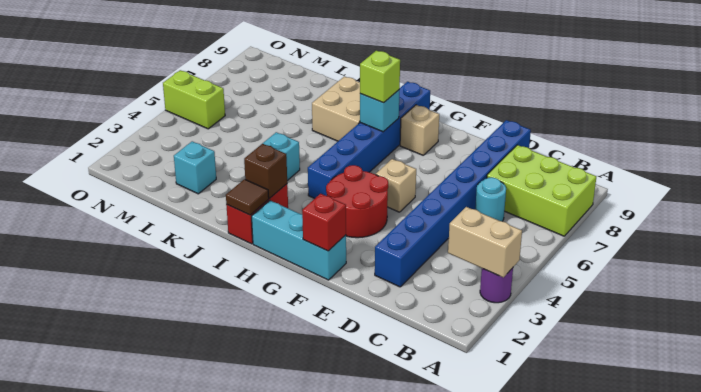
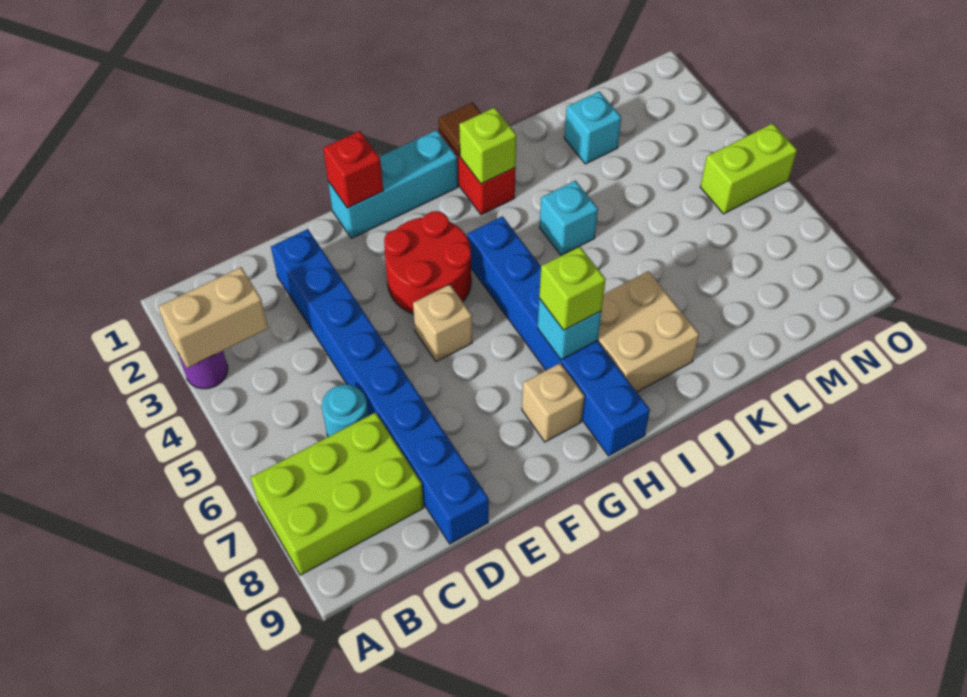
brown 1x1 brick [244,144,287,198] -> lime 1x1 brick [459,107,517,184]

